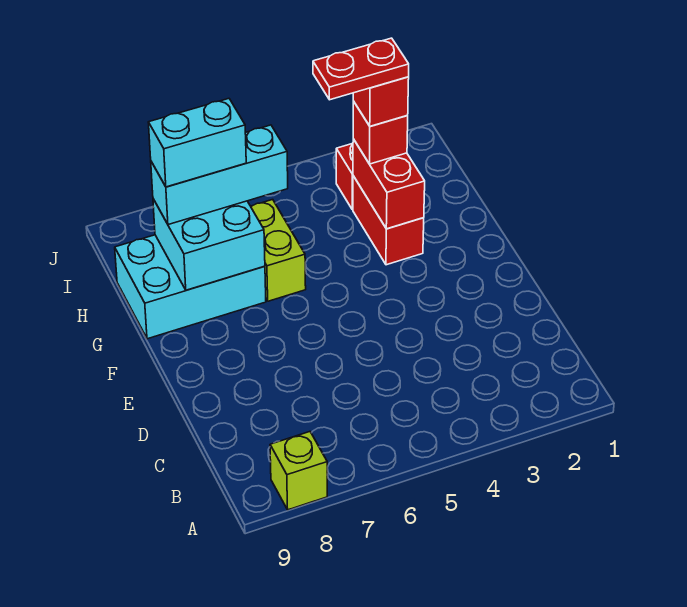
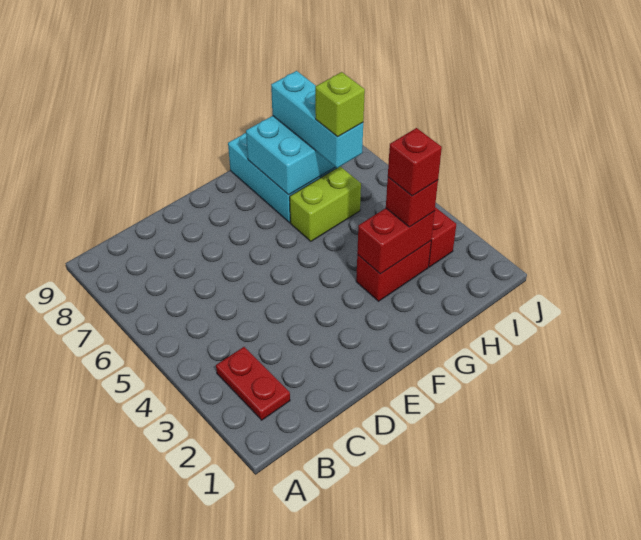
lime 1x1 brick [270,432,327,510] -> lime 1x1 brick moved to [315,72,365,137]
red 1x2 plate [313,38,409,100] -> red 1x2 plate moved to [216,347,290,420]
cyan 1x2 brick [148,99,246,187] -> none

